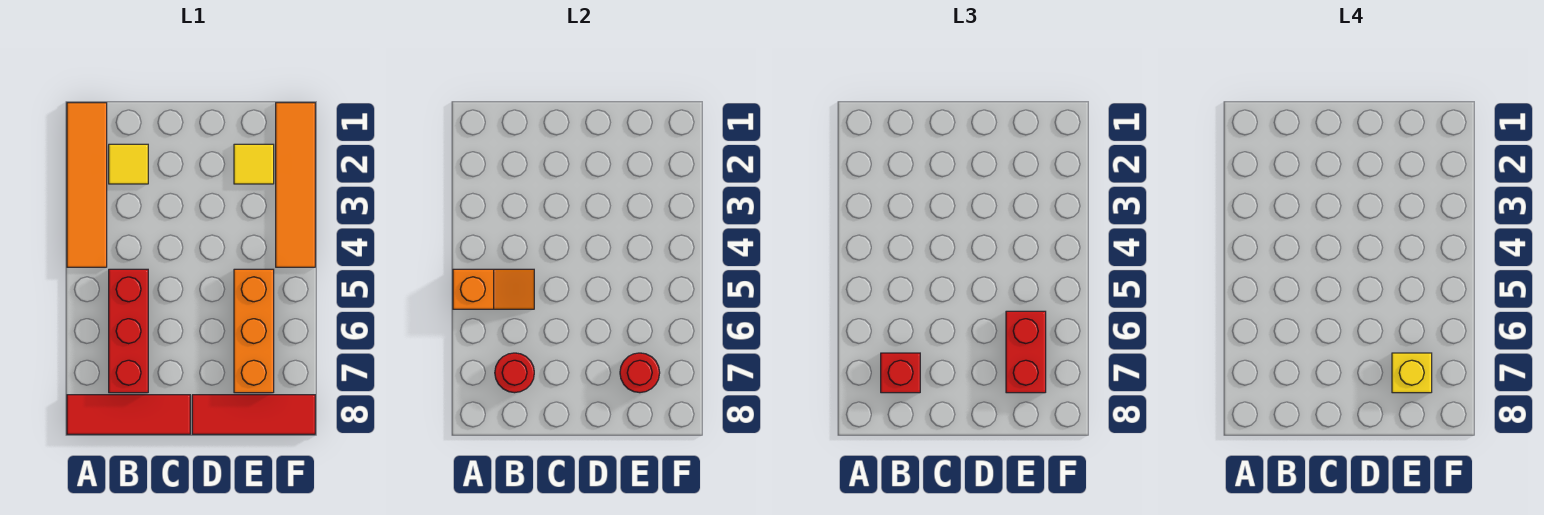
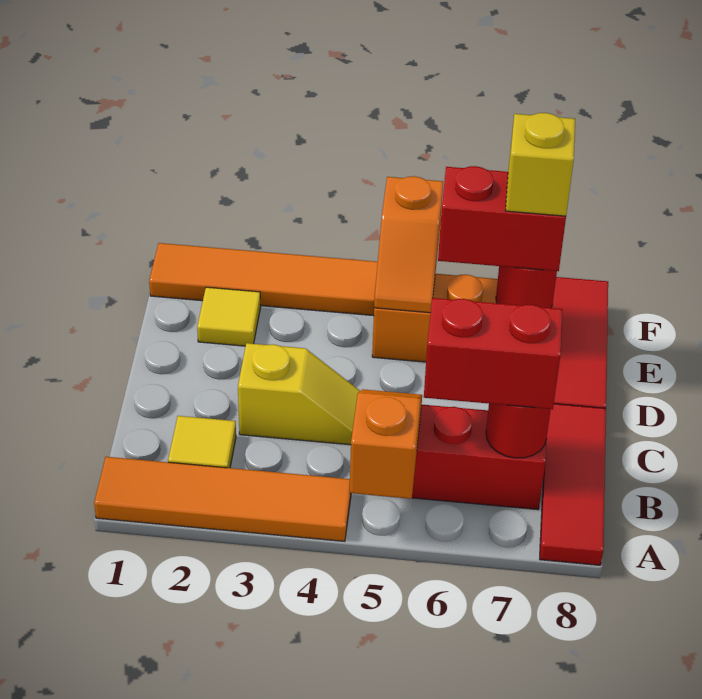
red 1x1 brick [881,353,920,393] -> red 1x2 brick [424,298,562,409]
none -> yellow 1x2 slope [238,343,360,445]
none -> orange 1x2 slope [374,176,443,313]

